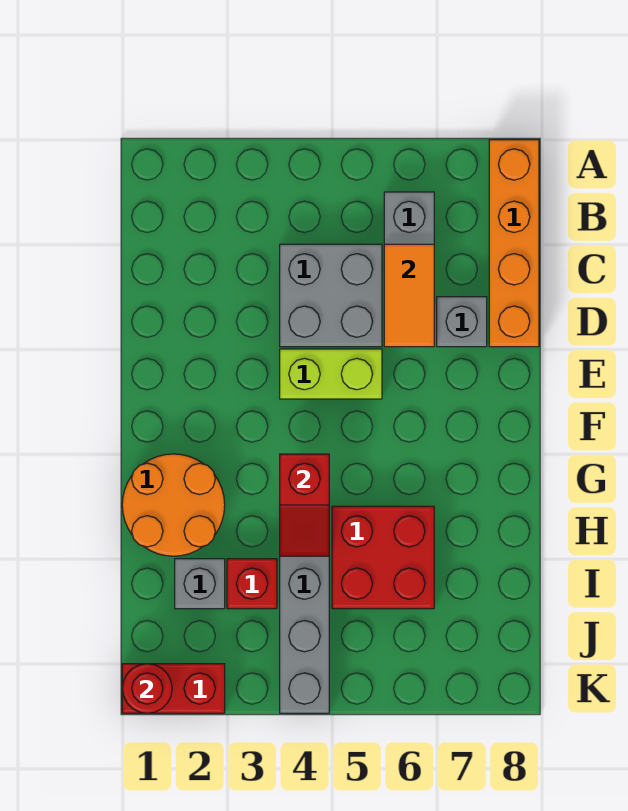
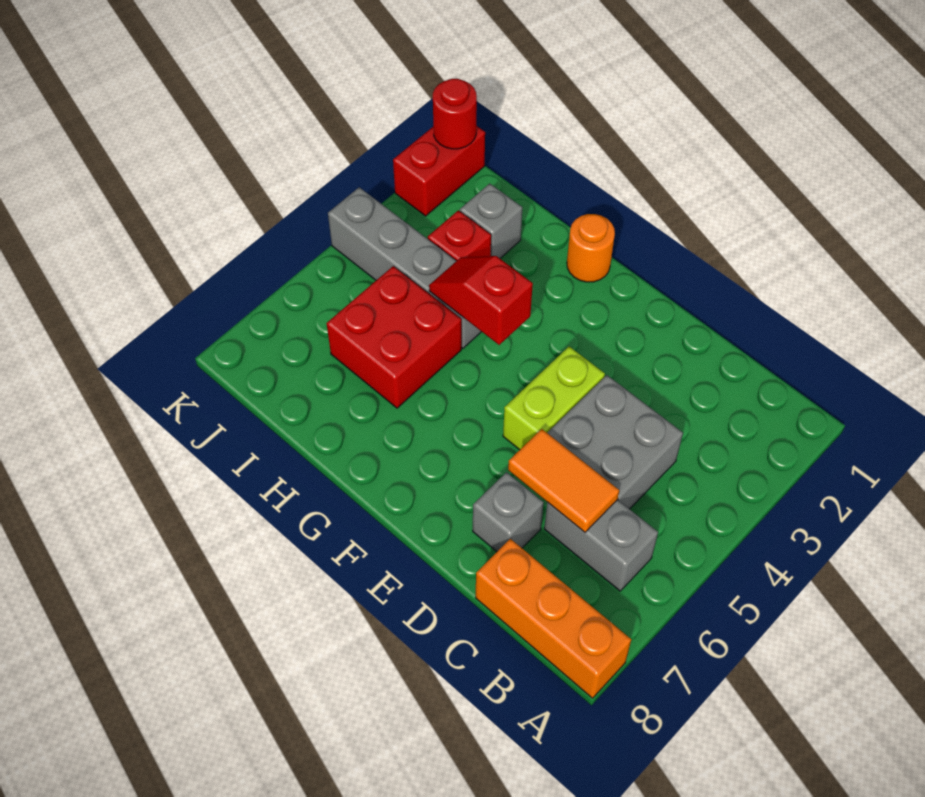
orange 1x4 brick [489,140,539,347] -> orange 1x3 brick [476,539,631,698]
orange 2x2 round brick [122,454,225,556] -> orange 1x1 round brick [567,214,615,282]

